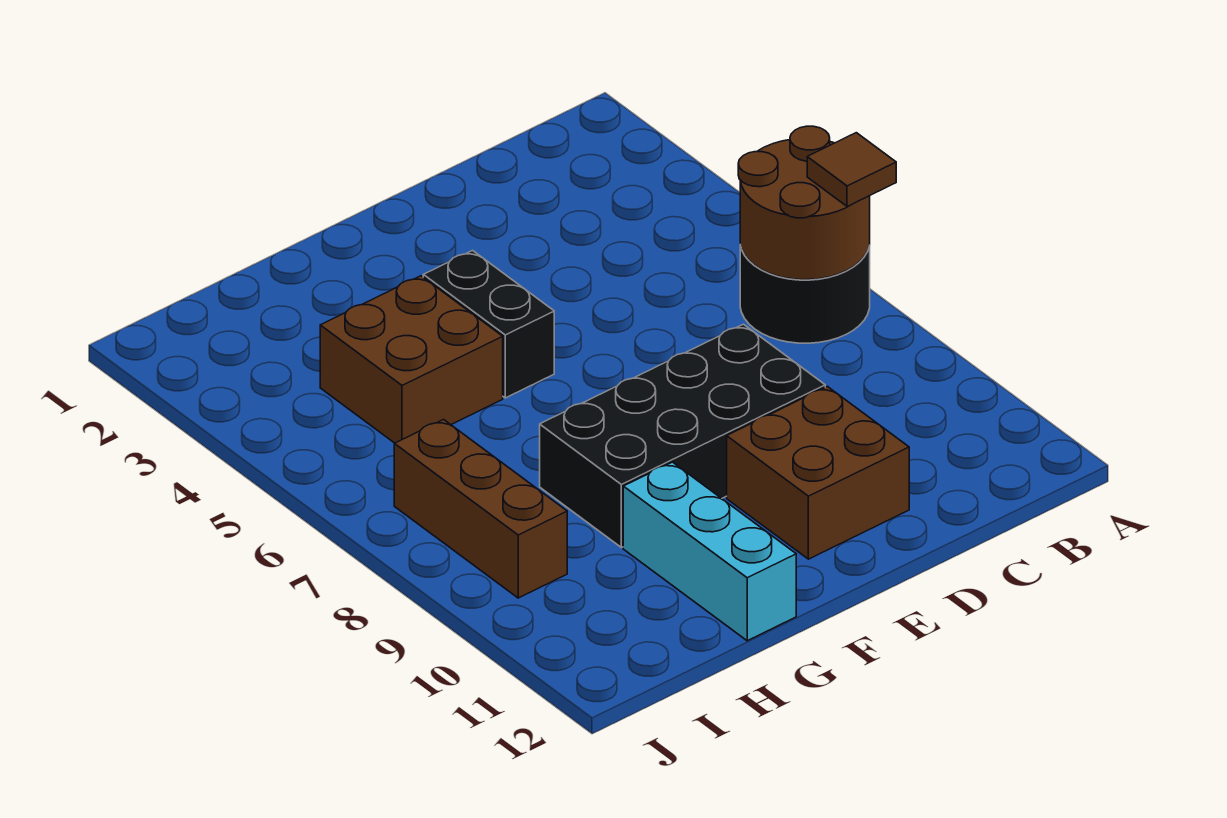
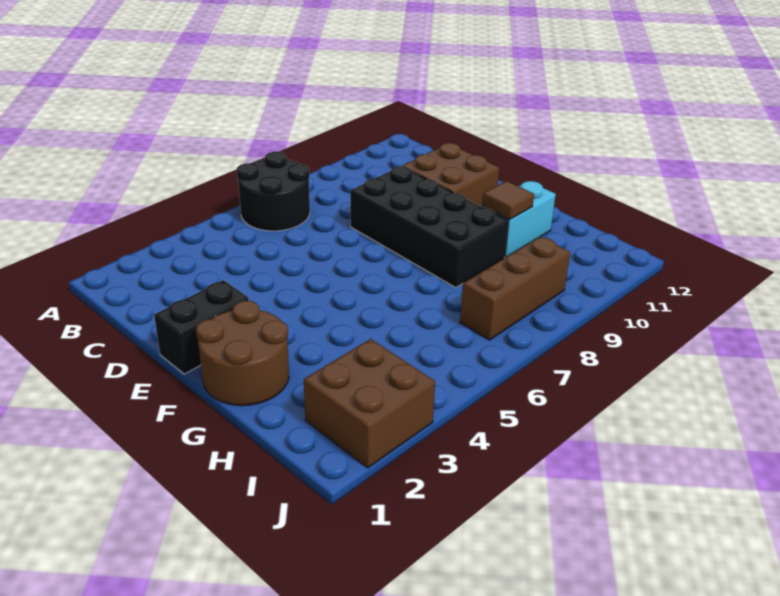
brown 2x2 round brick [738,126,870,280] -> brown 2x2 round brick moved to [196,301,289,406]
brown 1x1 tile [807,133,896,207] -> brown 1x1 tile moved to [482,181,534,219]
black 1x2 brick [423,251,554,398] -> black 1x2 brick moved to [154,280,249,374]
brown 2x2 brick [320,276,503,443] -> brown 2x2 brick moved to [304,339,435,468]
cyan 1x3 brick [623,462,796,641] -> cyan 1x2 brick [482,181,556,257]

